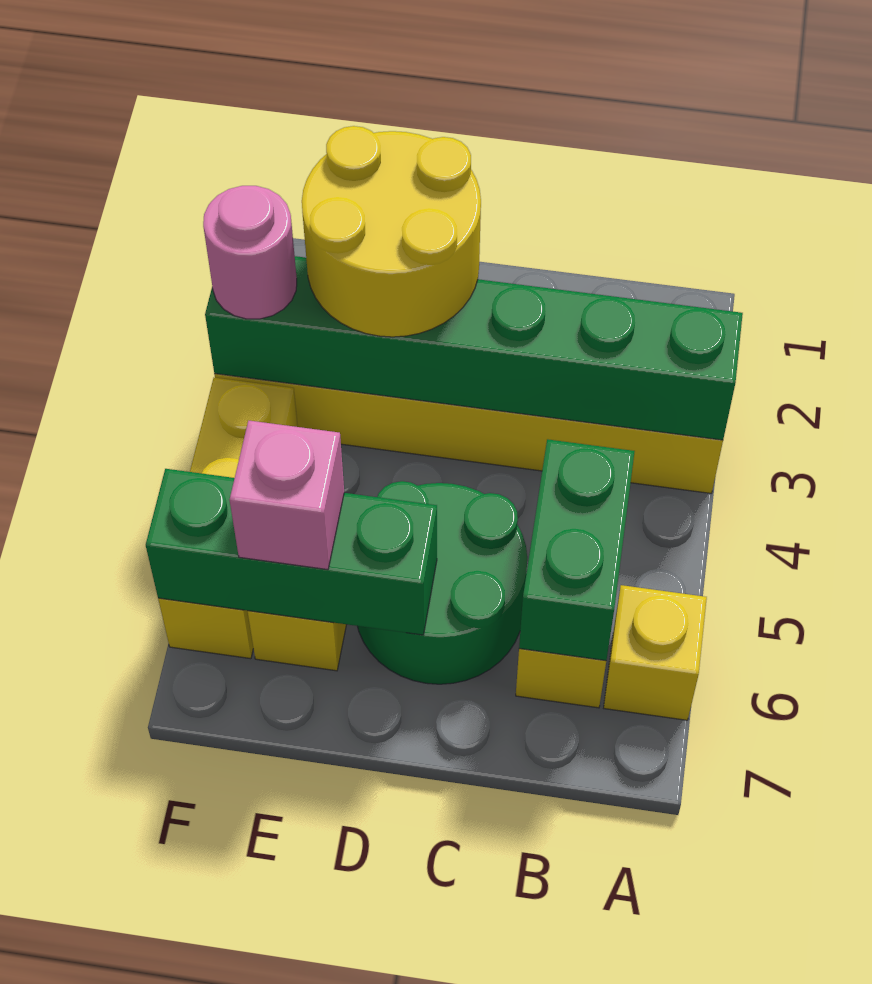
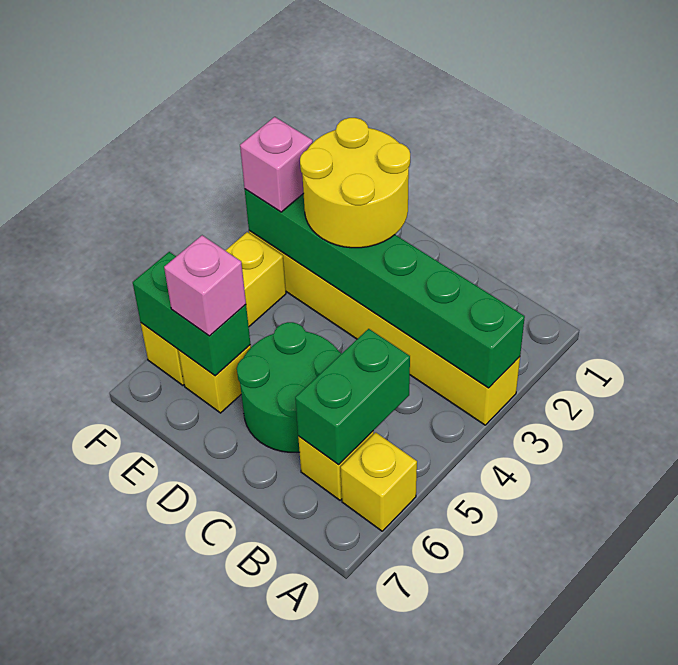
green 1x3 brick [146,469,437,635] -> green 1x2 brick [133,252,250,376]
pink 1x1 round brick [203,186,297,319] -> pink 1x1 brick [240,117,313,212]

